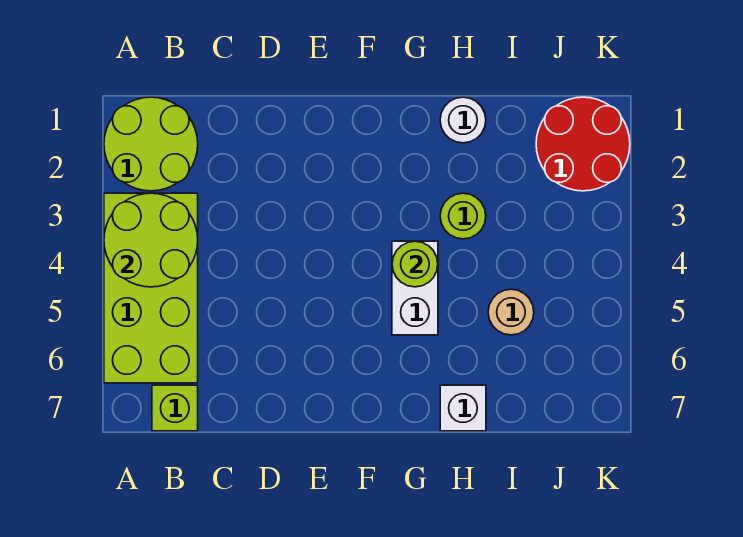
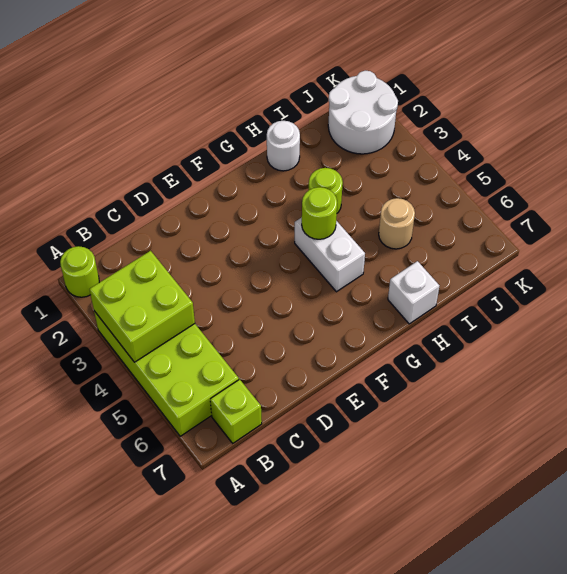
lime 2x2 round brick [104,97,198,191] -> lime 1x1 round brick [60,246,99,297]
lime 2x2 round brick [104,193,198,287] -> lime 2x2 brick [89,251,195,362]
red 2x2 round brick [536,97,630,191] -> white 2x2 round brick [328,71,398,154]

